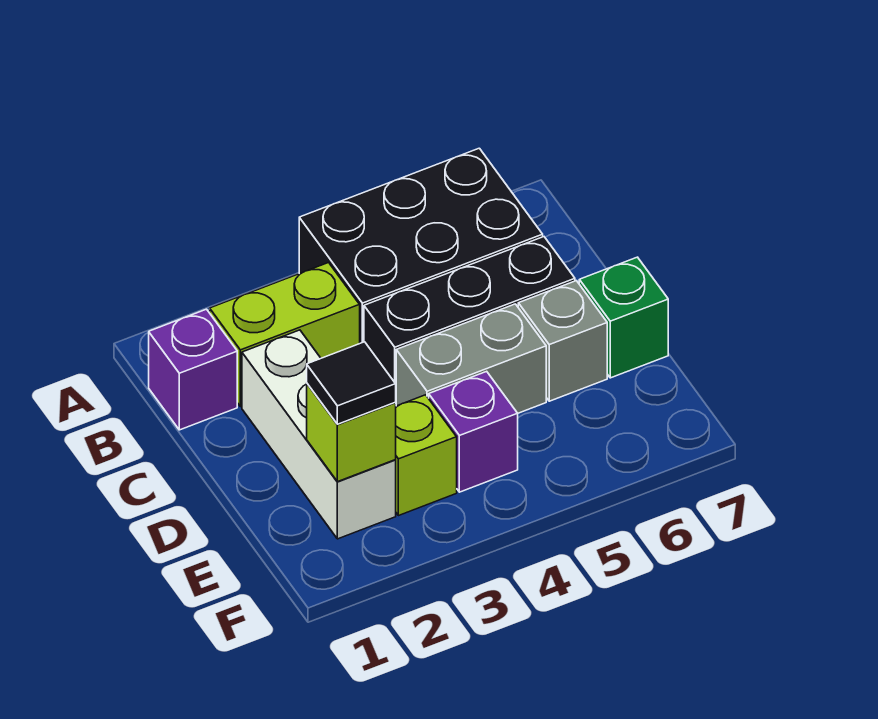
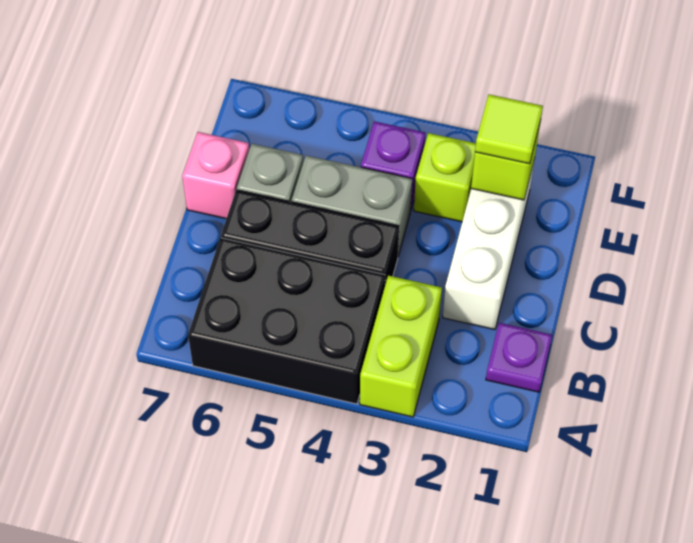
purple 1x1 brick [149,309,237,430] -> purple 1x1 plate [486,323,552,392]
lime 1x2 brick [210,263,360,407] -> lime 1x2 brick turned to [360,275,442,417]
green 1x1 brick [579,257,668,378] -> pink 1x1 brick [182,132,249,219]
black 1x1 tile [307,342,396,424] -> lime 1x1 tile [475,94,543,164]

